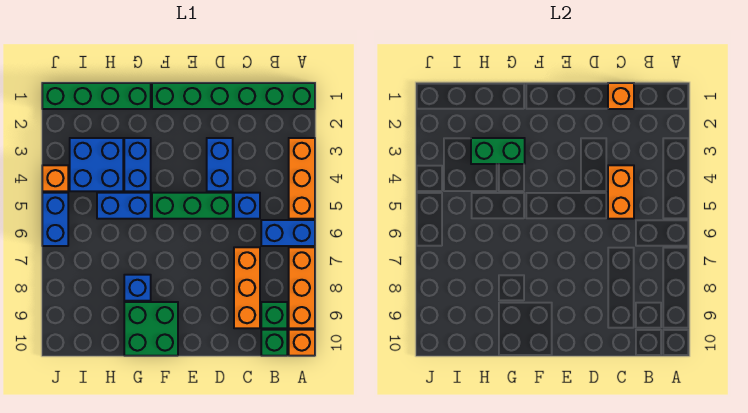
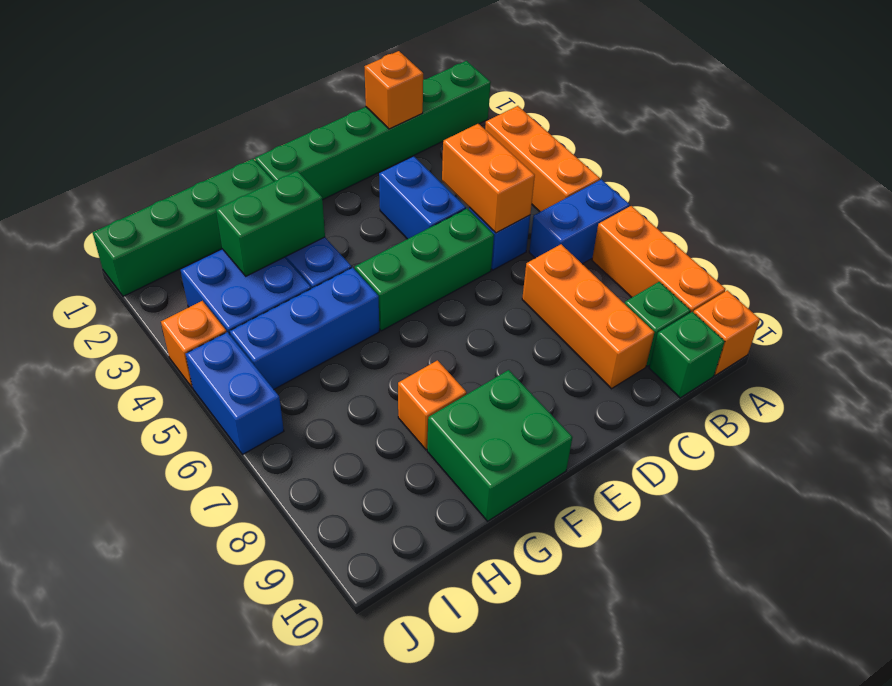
blue 1x2 brick [97,193,151,219] -> blue 1x3 brick [230,268,379,389]
blue 1x1 brick [124,275,151,301] -> orange 1x1 brick [398,360,467,450]

